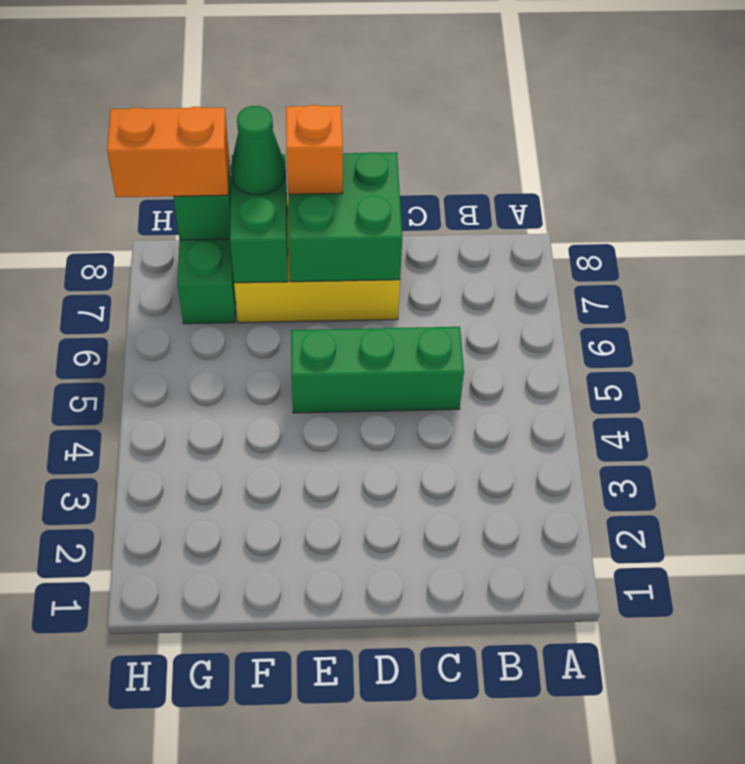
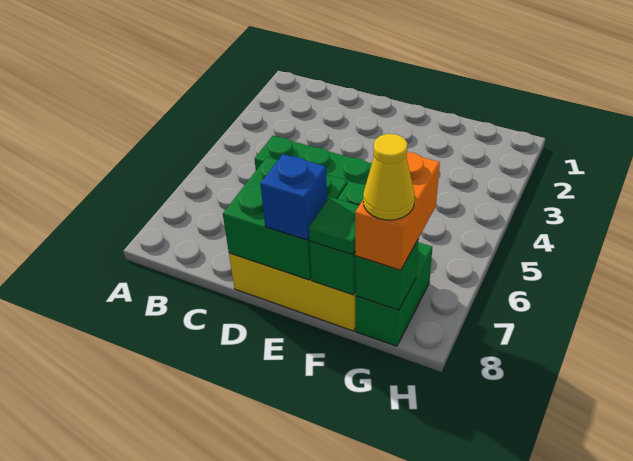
orange 1x1 brick [286,105,343,194] -> blue 1x1 brick [260,154,327,240]
green 1x1 cone [231,106,285,195] -> green 1x1 tile [309,197,359,255]
orange 1x2 brick [107,107,229,197] -> orange 1x2 brick turned to [355,152,440,270]
none -> yellow 1x1 cone [363,134,415,220]

